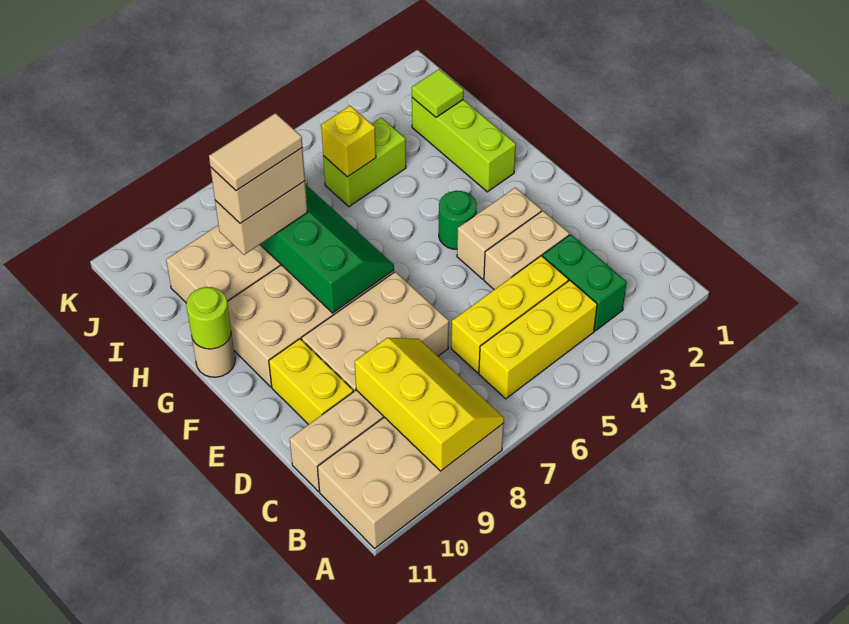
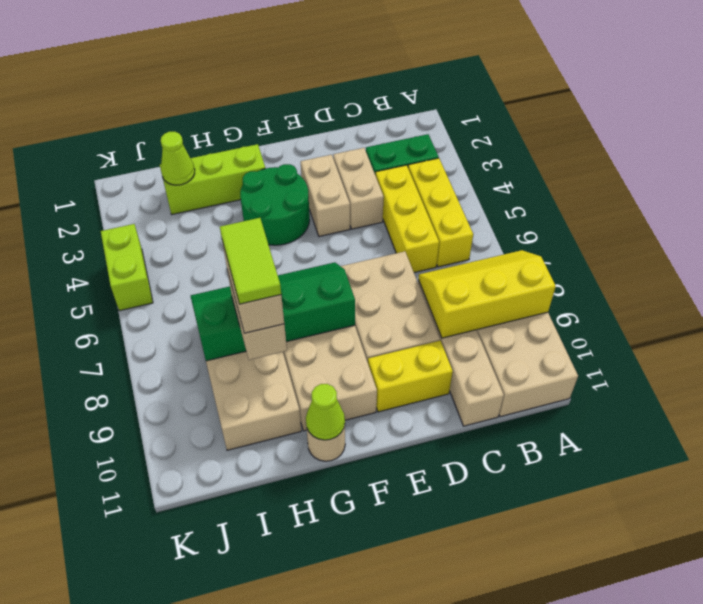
green 1x1 round brick [439,191,477,249] -> green 2x2 round brick [240,164,310,245]
lime 1x1 round brick [186,287,231,349] -> lime 1x1 cone [306,384,345,440]
tan 1x2 tile [209,113,303,191] -> lime 1x2 tile [220,218,281,304]
lime 1x1 tile [412,69,464,117] -> lime 1x1 cone [161,132,195,185]
lime 1x2 brick [323,118,406,207] -> lime 1x2 brick moved to [101,224,153,311]
yellow 1x1 brick [321,106,376,177] -> none

